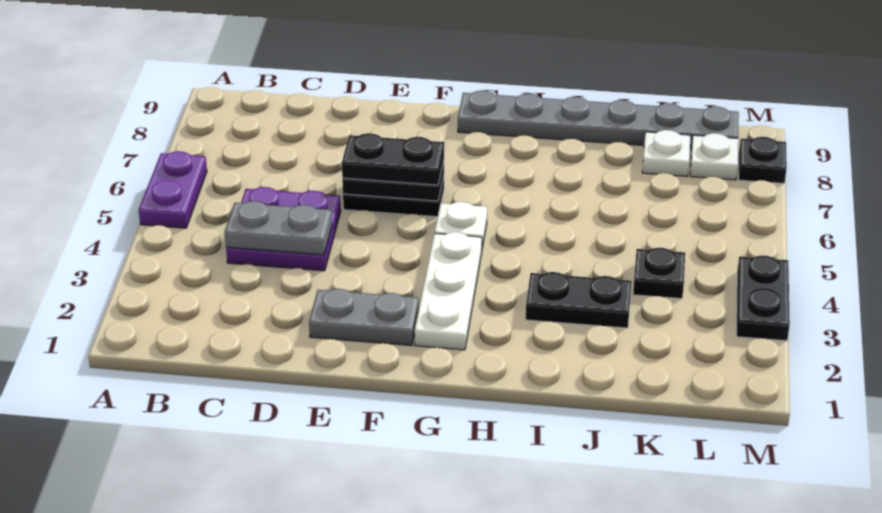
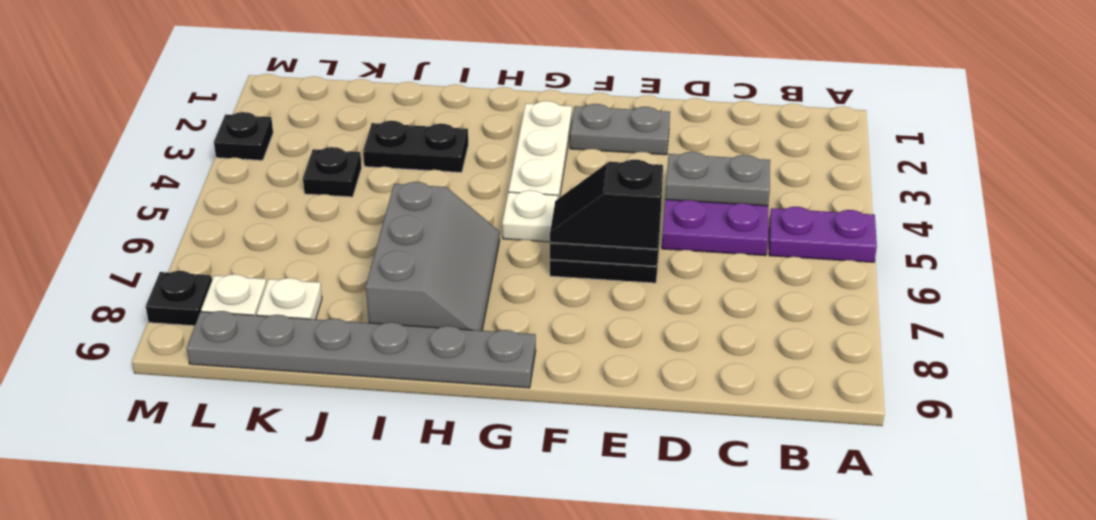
purple 1x2 plate [139,151,207,228] -> purple 1x2 plate turned to [769,207,877,262]
black 1x2 plate [342,133,444,185] -> black 1x2 slope [550,160,663,249]
none -> grey 2x3 slope [366,182,500,331]
black 1x2 plate [737,255,790,341] -> black 1x1 plate [214,112,273,160]

